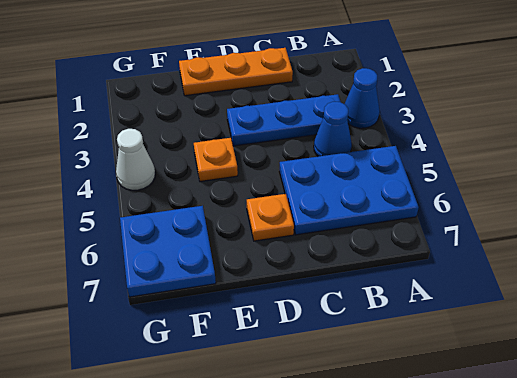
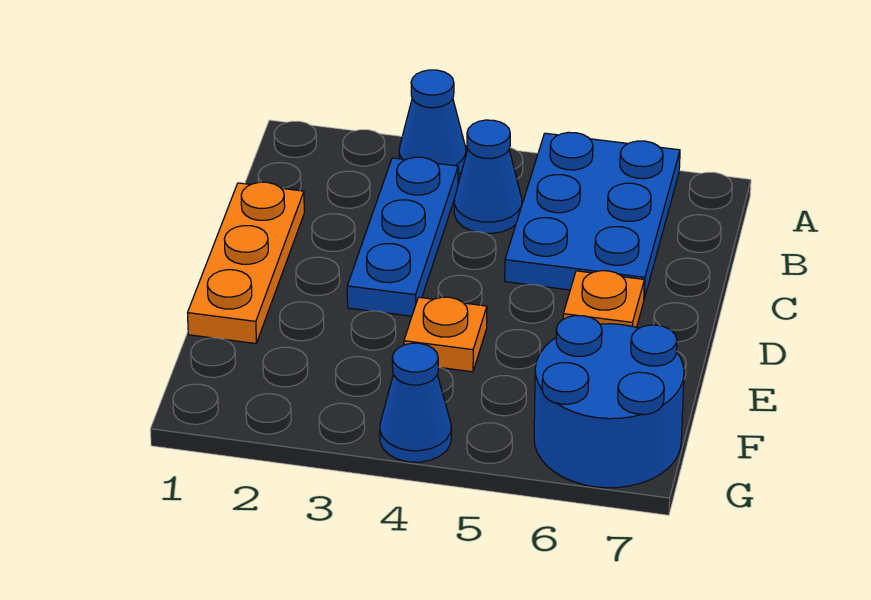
blue 2x2 plate [120,206,216,297] -> blue 2x2 round brick [534,316,684,488]
white 1x1 cone [116,129,155,190] -> blue 1x1 cone [380,343,451,462]

